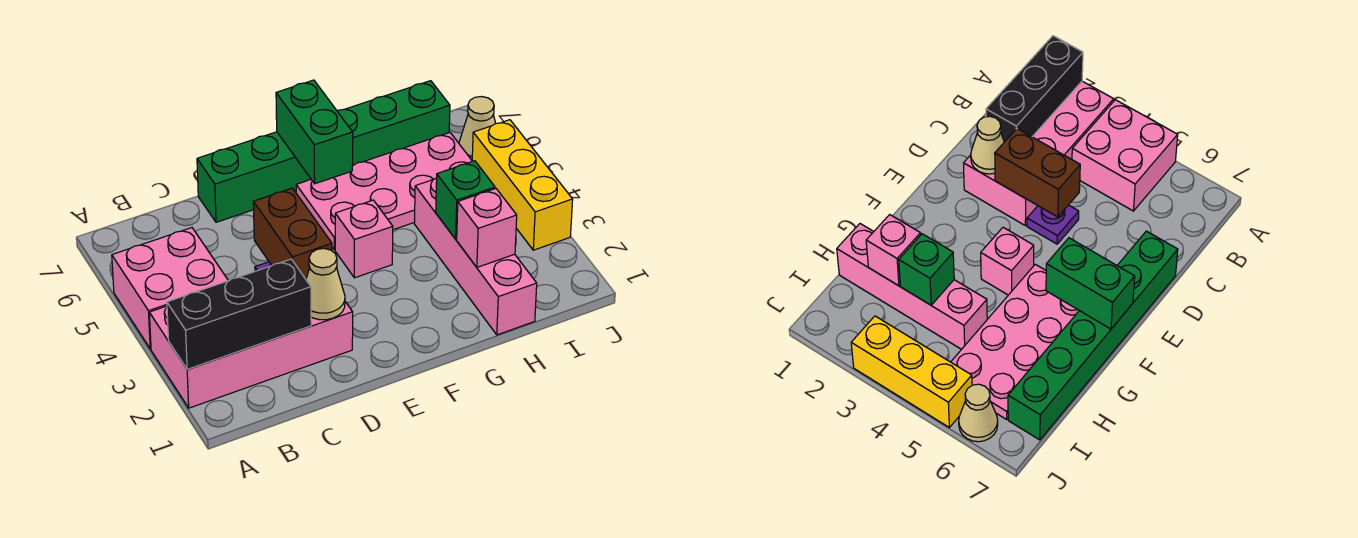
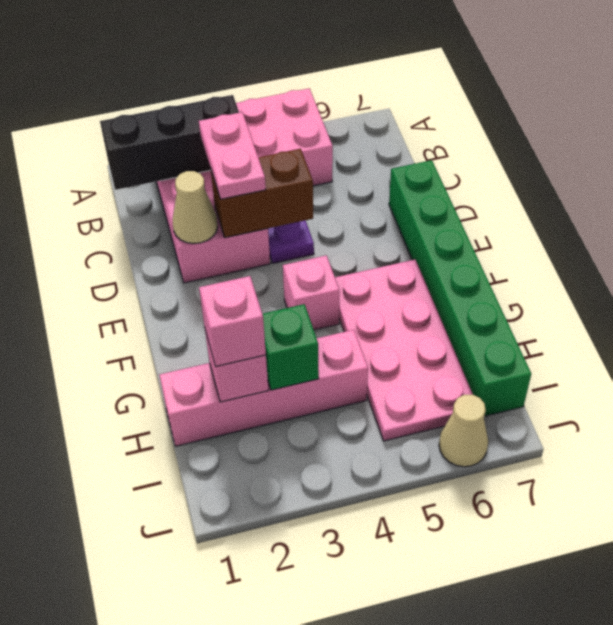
black 1x3 brick [167,259,311,370] -> black 1x3 brick turned to [100,95,239,190]
none -> pink 1x2 plate [199,112,266,199]
green 1x2 brick [276,80,353,184] -> none
none -> pink 1x1 brick [199,276,266,367]
yellow 1x3 brick [472,120,573,250] -> none

